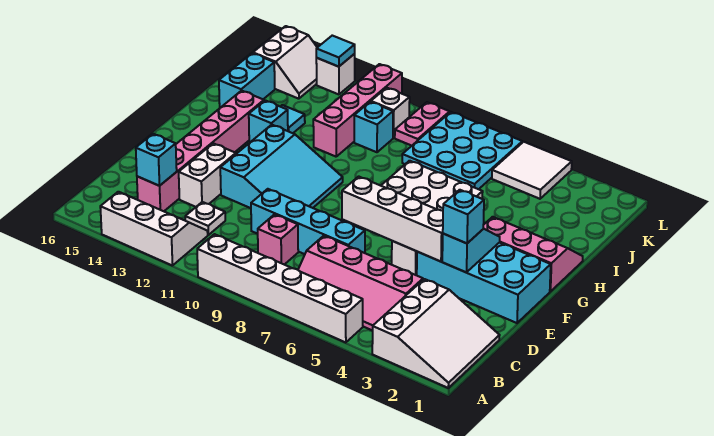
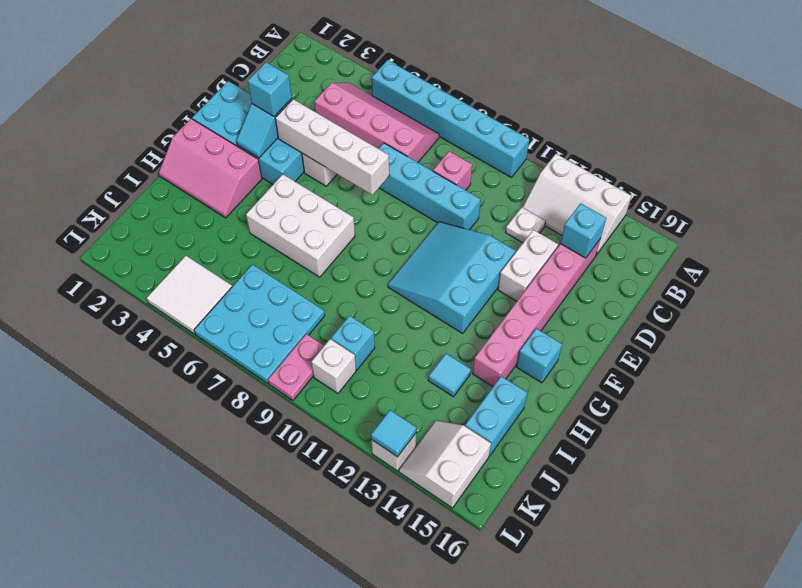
white 3x3 slope [372,279,500,388] -> none
white 1x6 brick [197,234,363,343] -> cyan 1x6 brick [372,60,529,177]
cyan 1x1 brick [249,100,288,142] -> cyan 1x1 brick moved to [517,328,562,383]
pink 1x4 brick [313,64,402,157] -> none

